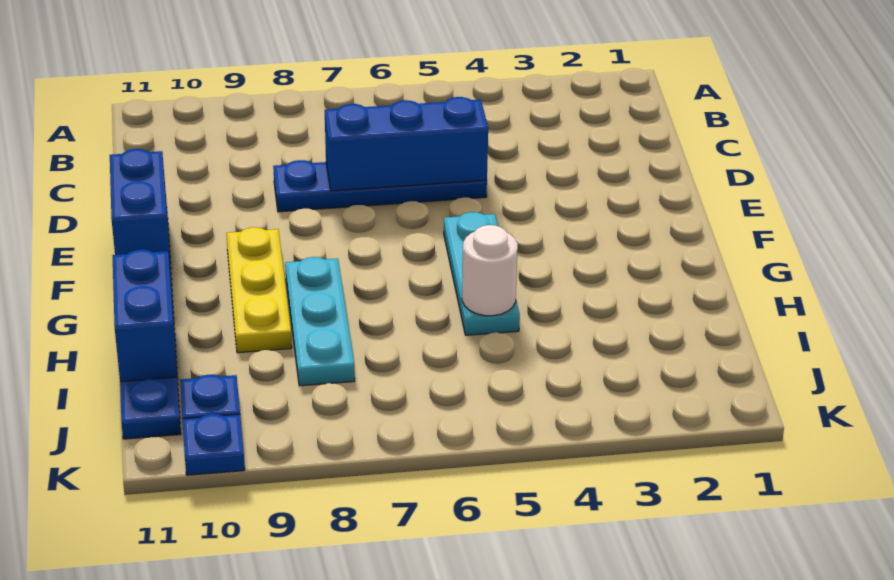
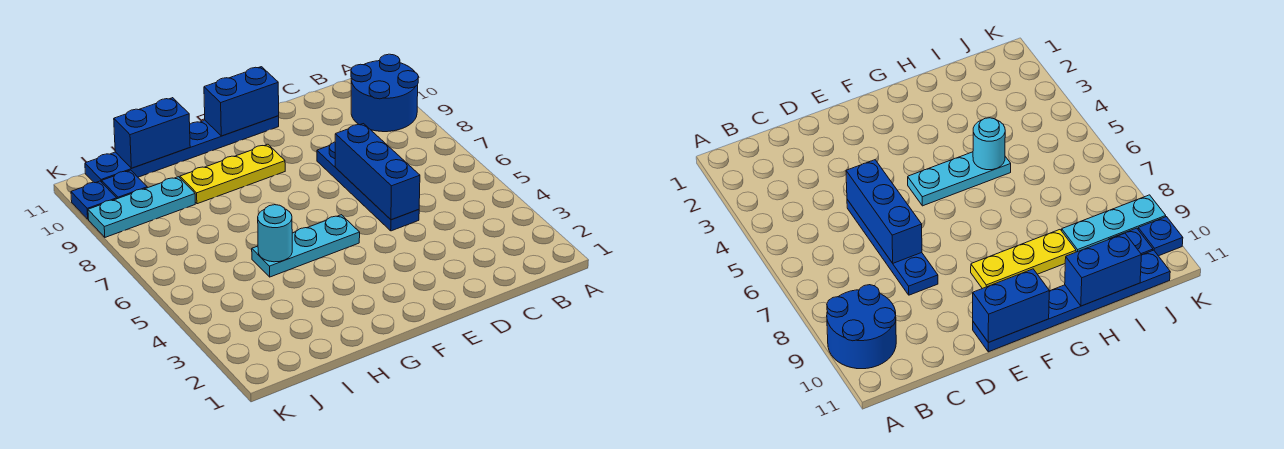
none -> blue 2x2 round brick [351,54,418,132]
cyan 1x3 plate [285,257,355,386] -> cyan 1x3 plate moved to [88,177,195,237]
white 1x1 round brick [462,225,518,316] -> cyan 1x1 round brick [258,205,292,262]

